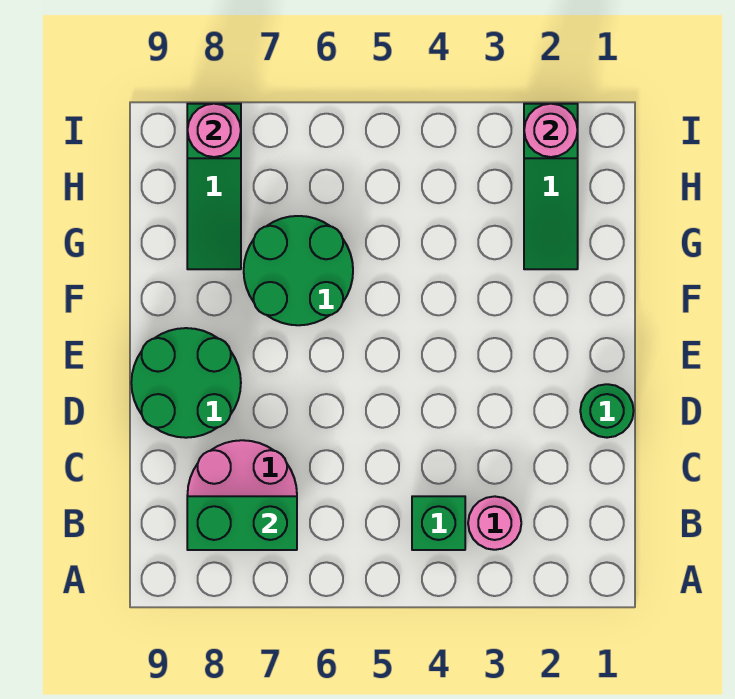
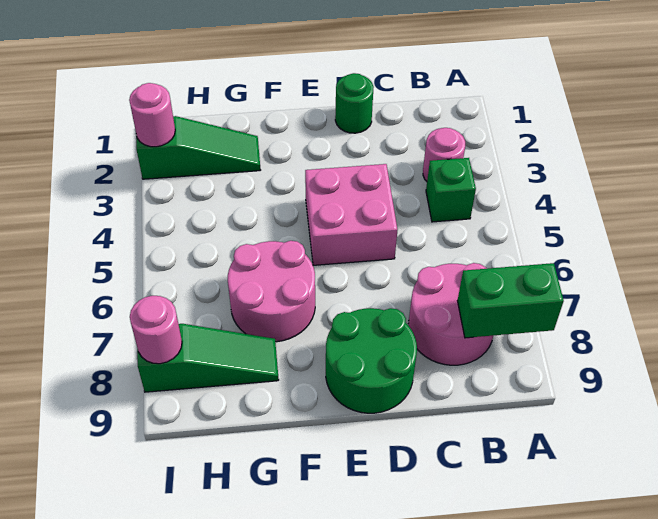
green 1x2 brick [187,496,297,550] -> green 1x2 brick turned to [457,263,564,338]
none -> pink 2x2 brick [305,164,397,265]
green 2x2 round brick [244,216,353,325] -> pink 2x2 round brick [228,241,315,342]

